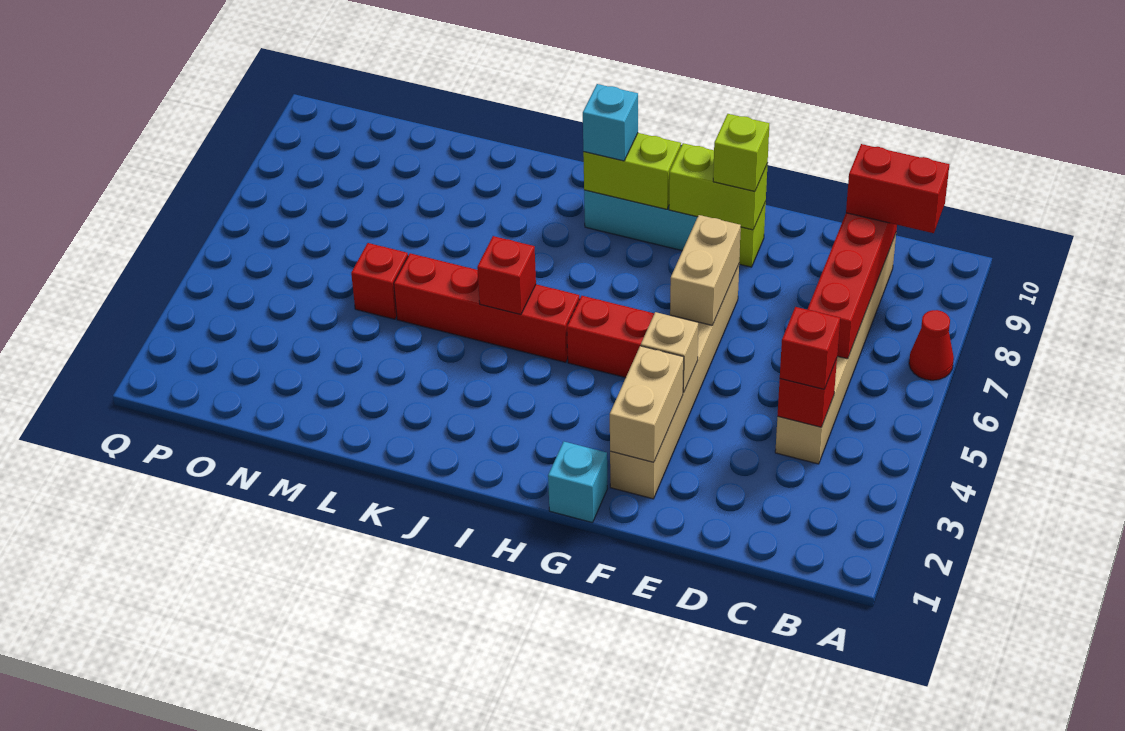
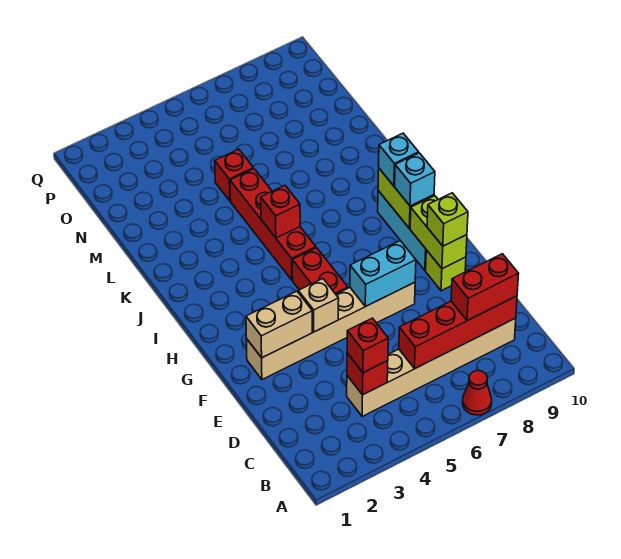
red 1x2 brick [846,144,949,233] -> red 1x2 brick turned to [451,254,519,321]
tan 1x2 brick [670,215,741,325] -> cyan 1x2 brick [350,241,416,307]
cyan 1x1 brick [548,442,607,523] -> cyan 1x1 brick moved to [395,153,435,206]

